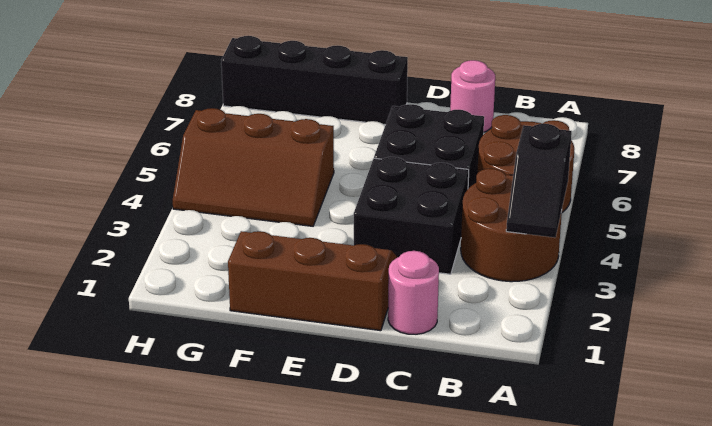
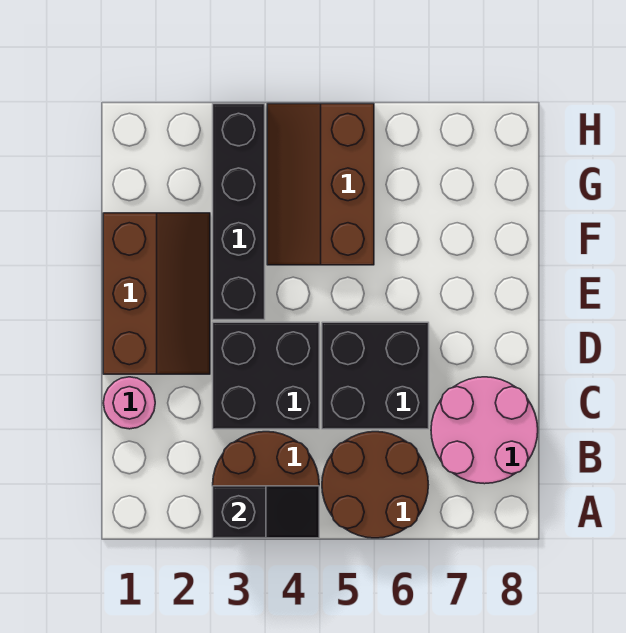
black 1x2 slope [506,124,572,238] -> black 1x2 slope turned to [213,486,319,538]
pink 1x1 round brick [450,60,495,132] -> pink 2x2 round brick [431,377,538,484]
black 1x4 brick [221,36,408,125] -> black 1x4 brick moved to [213,104,265,320]

